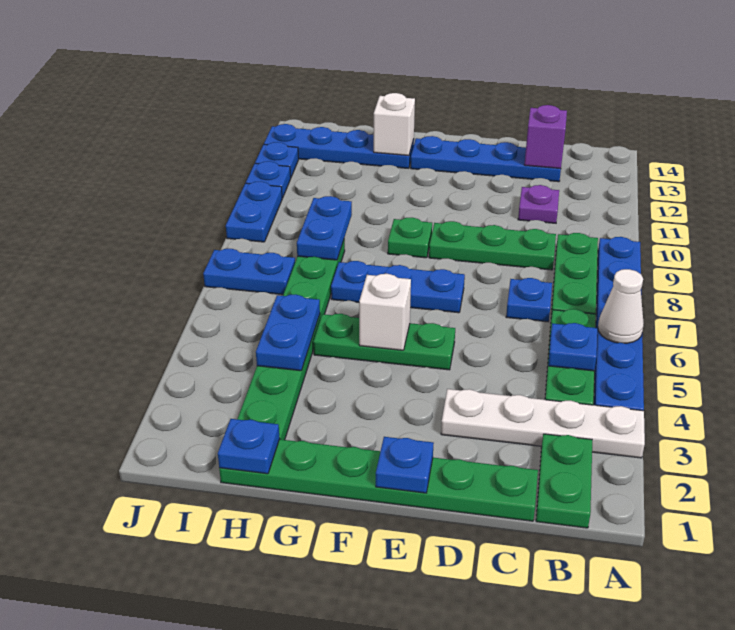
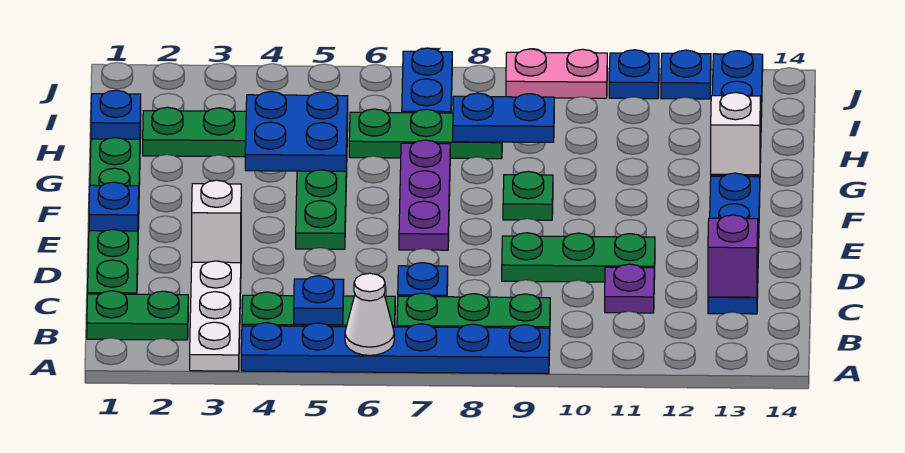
green 1x3 plate [429,221,556,270] -> green 1x3 plate turned to [502,233,655,282]
blue 1x3 plate [331,261,465,313] -> purple 1x3 plate [399,140,450,250]
white 1x1 brick [359,274,411,350] -> white 1x1 brick moved to [192,180,241,263]
blue 1x2 plate [256,294,320,371] -> blue 2x2 plate [245,92,348,172]
blue 1x2 plate [226,182,282,242] -> pink 1x2 plate [506,49,607,98]

